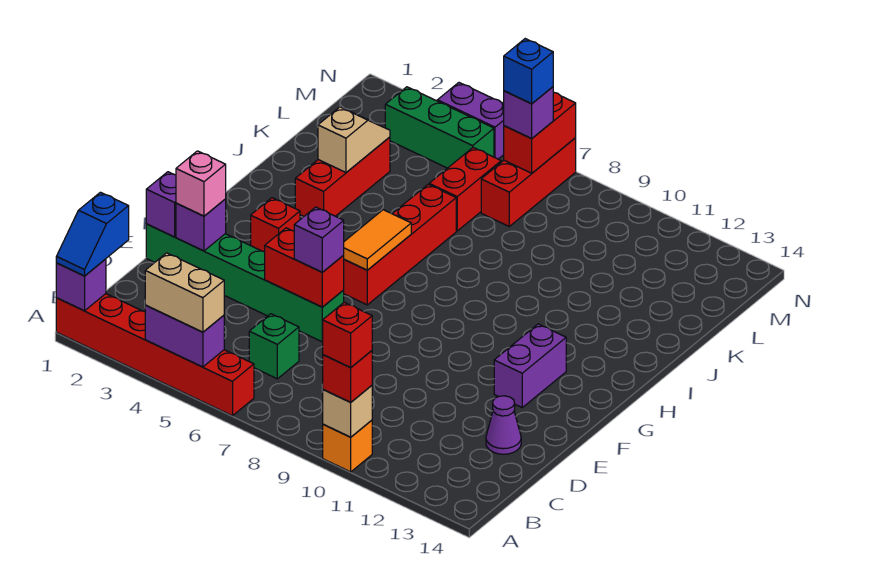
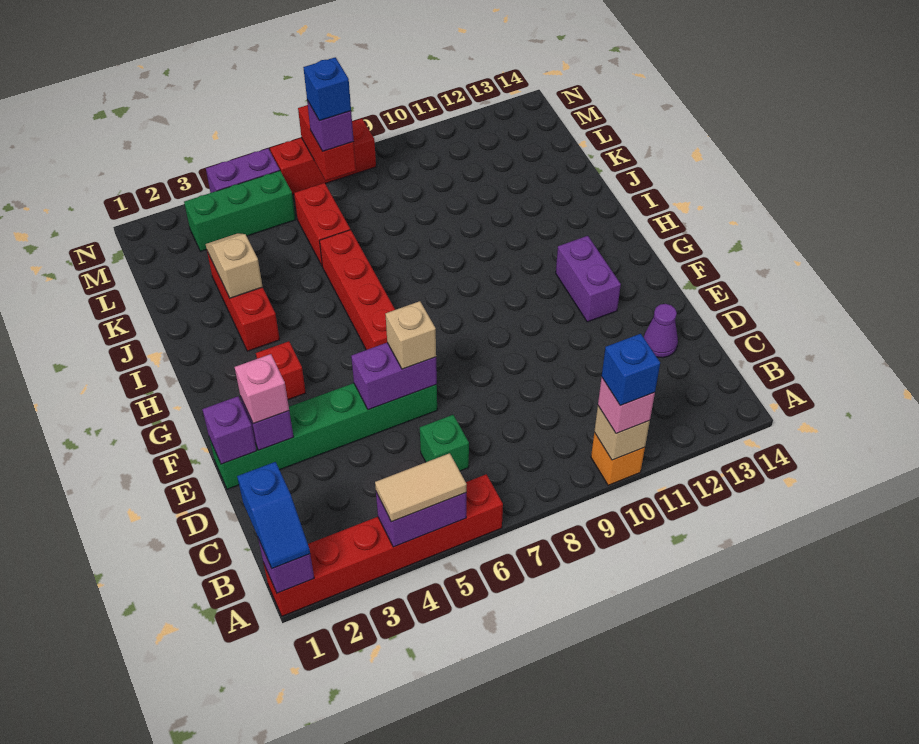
tan 1x2 brick [145,253,224,332] -> tan 1x2 tile [375,453,467,522]
red 1x1 brick [322,351,372,402] -> pink 1x1 brick [598,377,655,434]
red 1x1 brick [323,302,372,368] -> blue 1x1 brick [602,334,660,406]
red 1x2 brick [265,228,344,307] -> purple 1x2 brick [351,343,437,410]
purple 1x1 brick [294,207,344,272] -> tan 1x1 brick [385,301,436,369]
orange 1x2 tile [344,210,411,270] -> none
red 1x3 brick [481,138,576,226] -> red 1x3 brick turned to [270,119,376,194]

